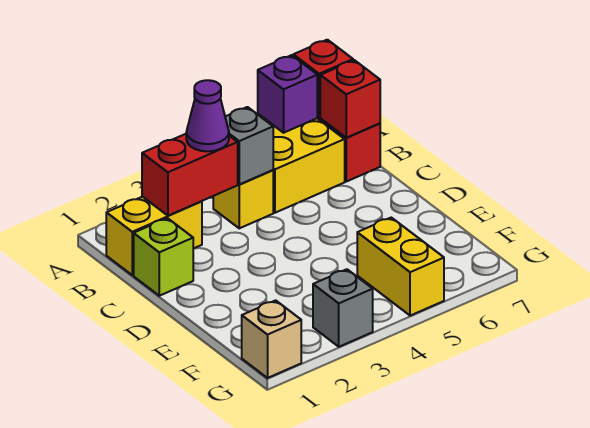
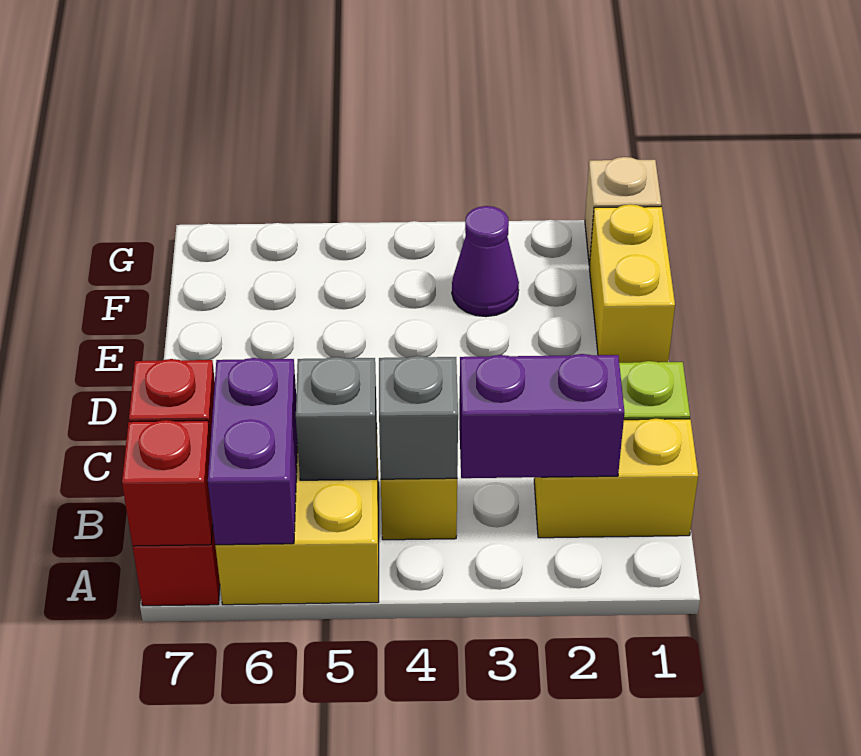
purple 1x1 brick [258,55,317,133] -> purple 1x2 brick [208,358,298,545]
red 1x2 brick [142,134,238,216] -> purple 1x2 brick [459,354,624,478]
purple 1x1 cone [186,80,229,151] -> purple 1x1 cone moved to [452,206,519,317]
yellow 1x2 brick [357,218,444,316] -> yellow 1x2 brick moved to [589,204,675,363]
grey 1x1 brick [313,269,373,347] -> grey 1x1 brick moved to [296,357,377,480]

